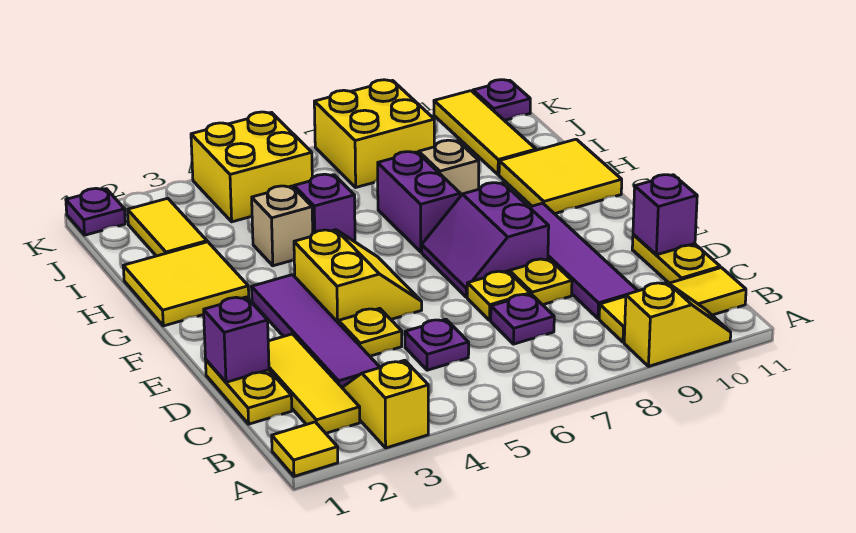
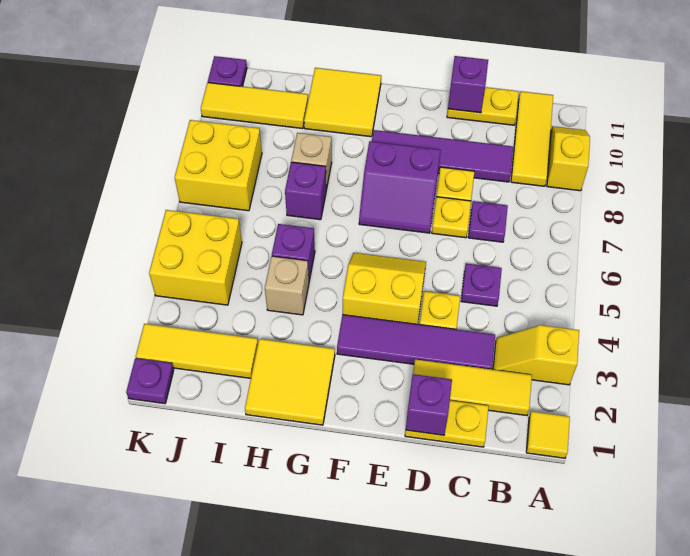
purple 1x2 brick [378,152,460,252] -> purple 1x1 brick [285,162,326,220]
yellow 1x2 tile [128,198,207,256] -> yellow 1x3 tile [136,324,258,378]

